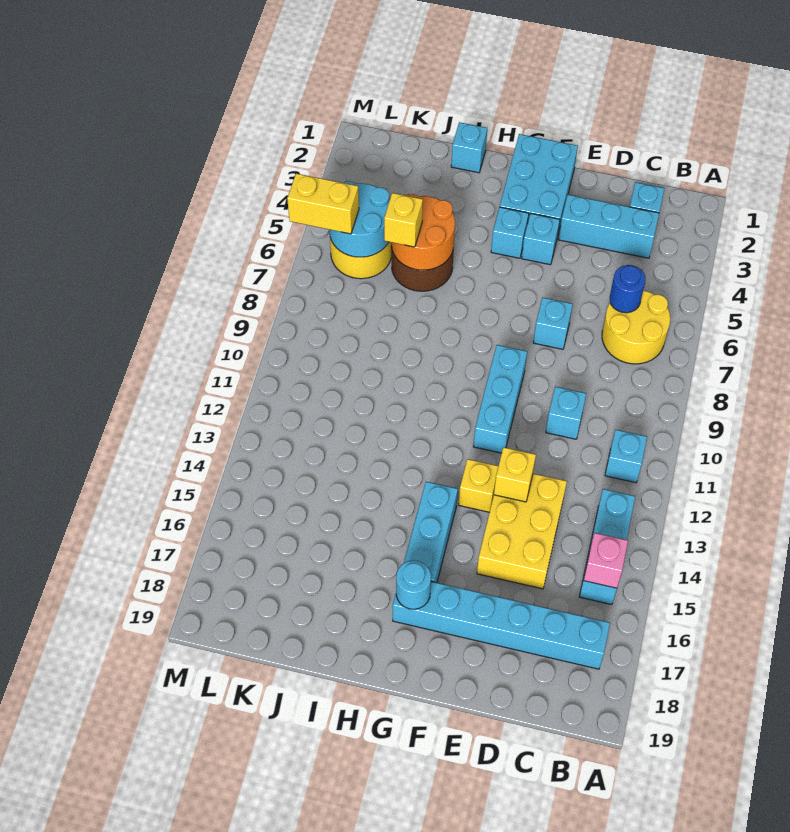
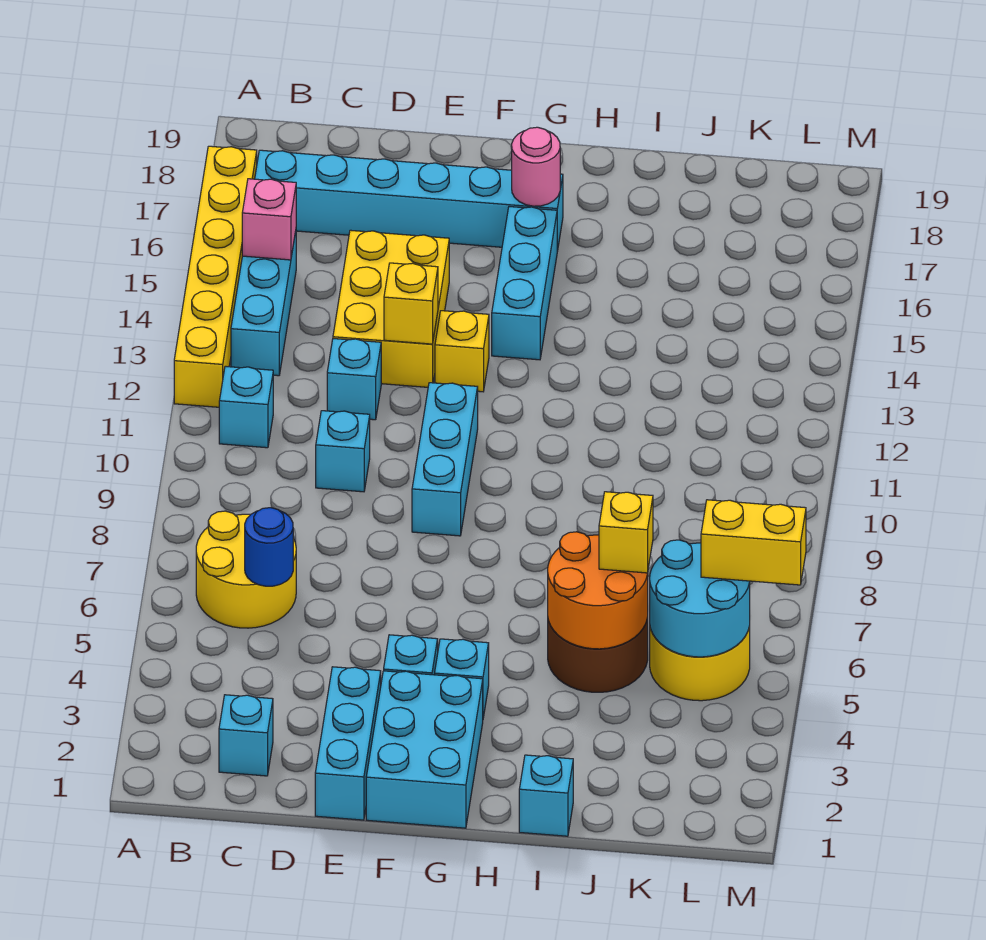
none -> yellow 1x6 brick [174,146,257,407]
cyan 1x3 brick [559,195,659,258] -> cyan 1x3 brick turned to [315,667,381,820]
cyan 1x1 brick [533,298,573,349] -> cyan 1x1 brick moved to [327,339,381,420]
cyan 1x1 round brick [396,560,431,609] -> pink 1x1 round brick [512,127,560,206]

